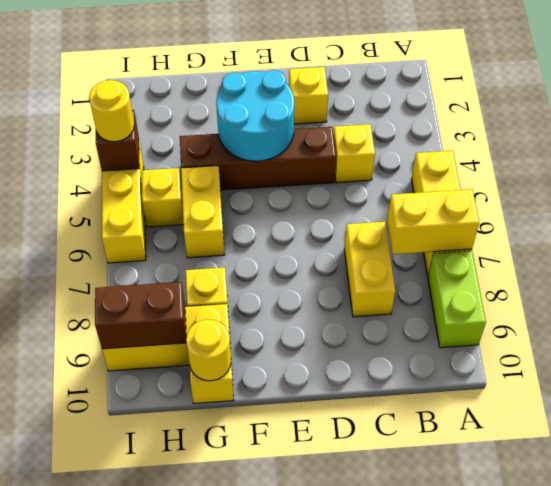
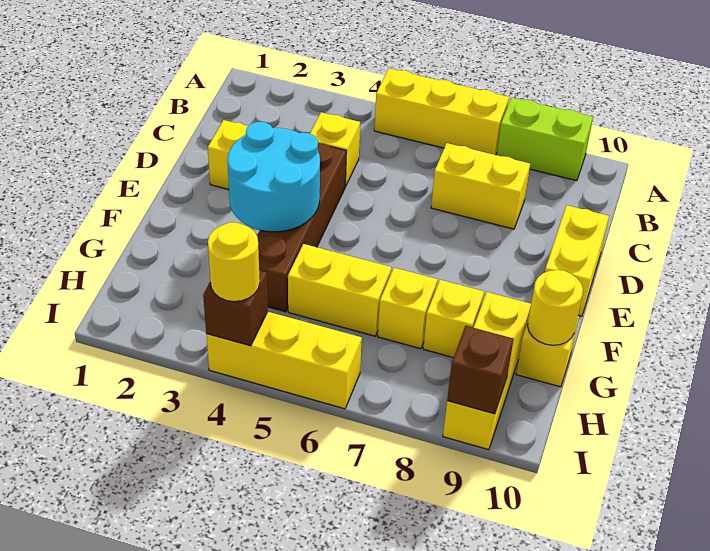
yellow 1x2 brick [387,189,479,254] -> yellow 1x2 brick moved to [545,205,609,316]
yellow 1x1 brick [142,168,184,227] -> yellow 1x1 brick moved to [378,268,437,349]
brown 1x2 brick [95,282,187,349] -> brown 1x1 brick [447,326,513,414]

